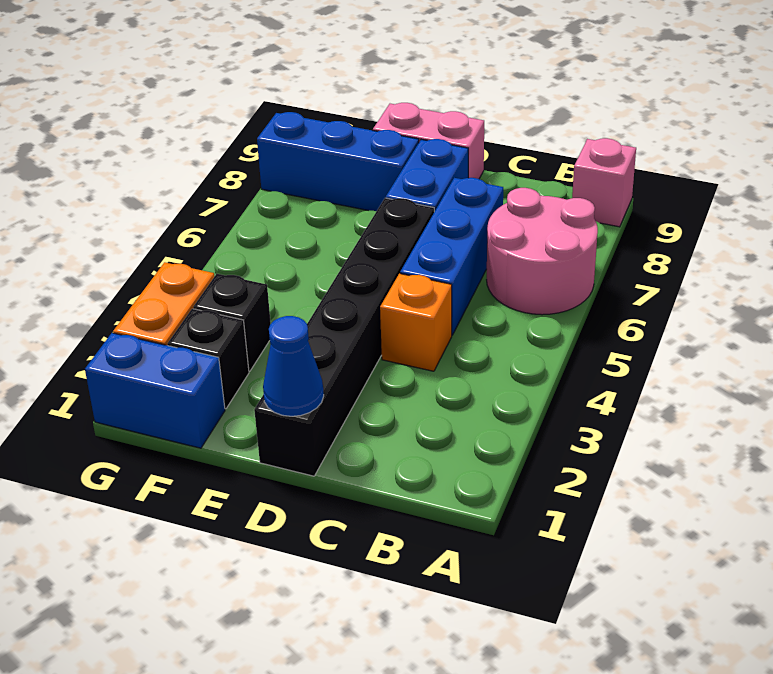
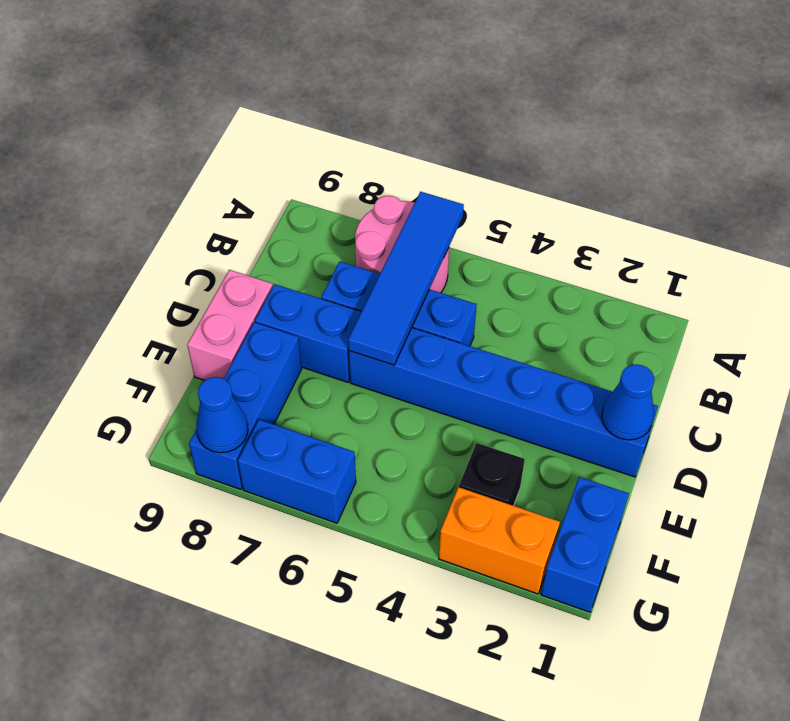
none -> blue 1x4 tile [348,192,464,365]
pink 1x1 brick [572,138,636,227] -> none
orange 1x1 brick [380,274,452,371] -> none
black 1x6 brick [254,198,434,476] -> blue 1x6 brick [349,328,658,477]
black 1x1 brick [167,309,249,409] -> none
none -> blue 1x2 brick [238,419,356,523]
none -> blue 1x1 cone [196,377,248,453]

